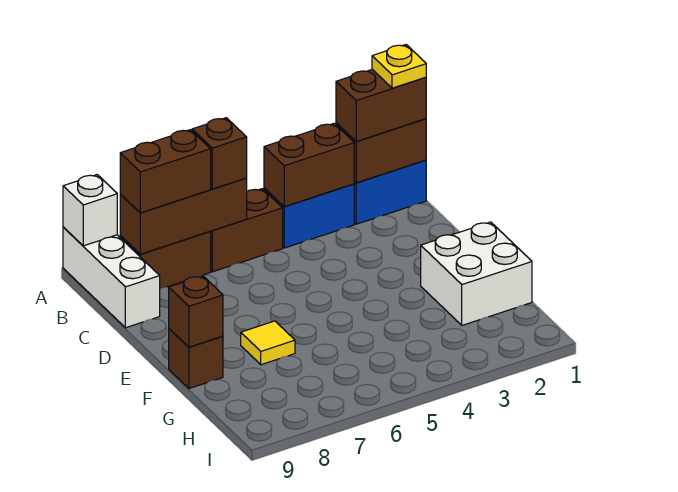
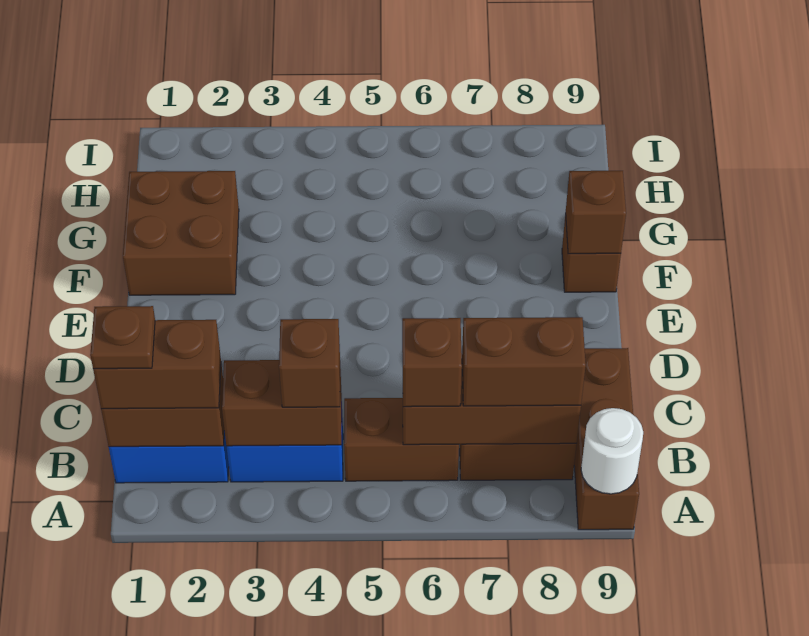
white 1x3 brick [63,227,160,328] -> brown 1x3 brick [574,348,639,530]
white 1x1 brick [63,175,117,246] -> white 1x1 round brick [581,408,643,494]
yellow 1x1 plate [372,45,426,88] -> brown 1x1 plate [90,306,155,369]
none -> brown 1x1 brick [279,319,340,407]
white 2x2 brick [421,222,532,325] -> brown 2x2 brick [123,171,239,295]
yellow 1x1 tile [241,321,295,365] -> none

